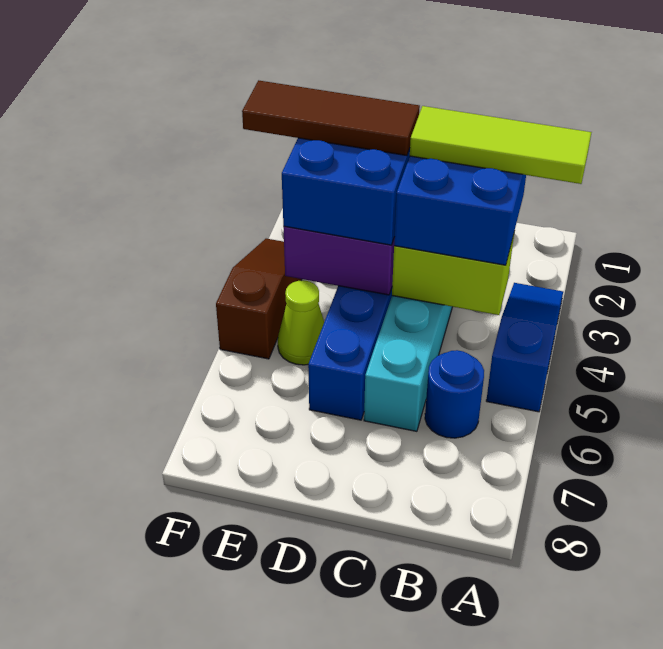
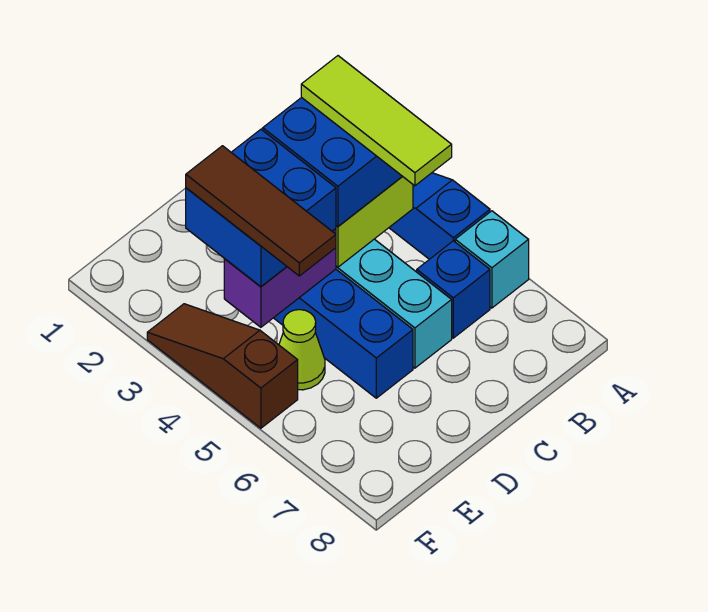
lime 1x3 tile [410,106,592,184] -> lime 1x3 tile turned to [301,56,452,186]
none -> cyan 1x1 brick [455,211,529,308]
blue 1x1 round brick [425,350,484,438] -> blue 1x1 brick [417,241,490,338]
brown 1x3 tile [242,80,420,156] -> brown 1x3 tile turned to [186,146,336,276]

